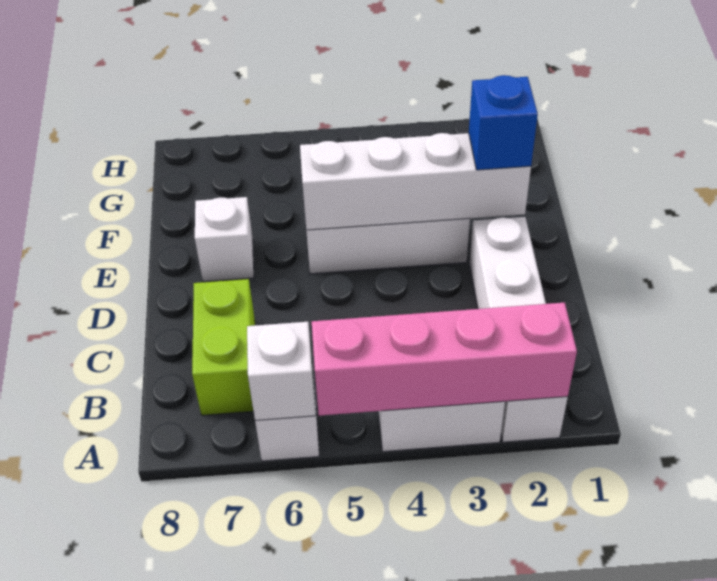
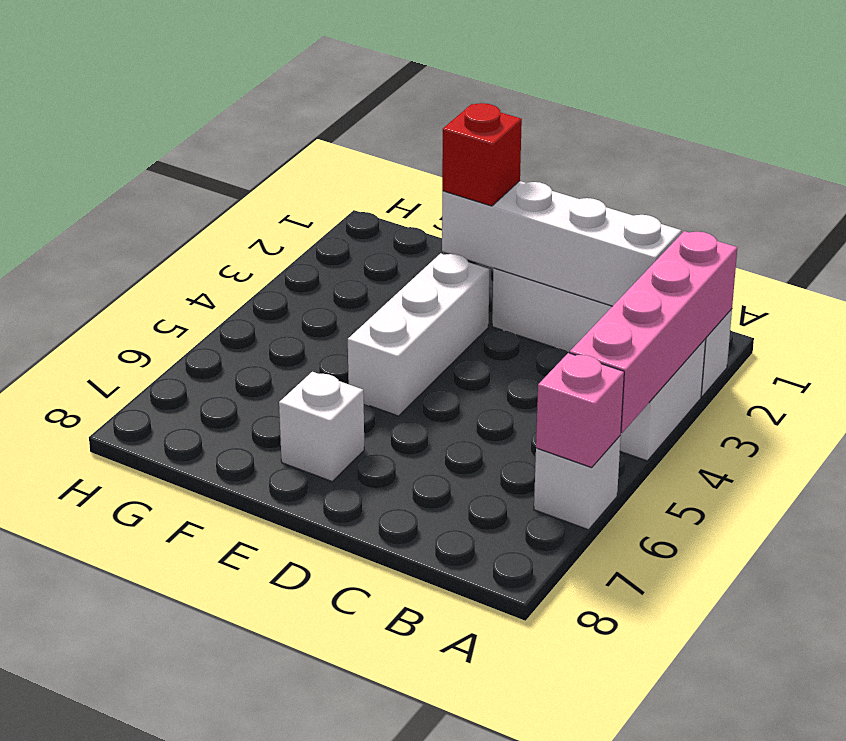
white 1x1 brick [247,322,316,420] -> pink 1x1 brick [536,353,624,468]
lime 1x2 brick [192,279,255,415] -> none
white 1x4 brick [300,133,531,230] -> white 1x4 brick turned to [442,181,681,306]
blue 1x1 brick [469,75,538,170] -> red 1x1 brick [442,103,522,206]

